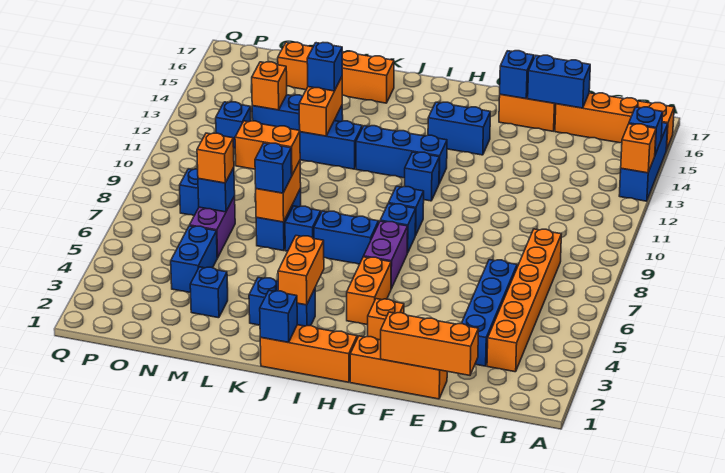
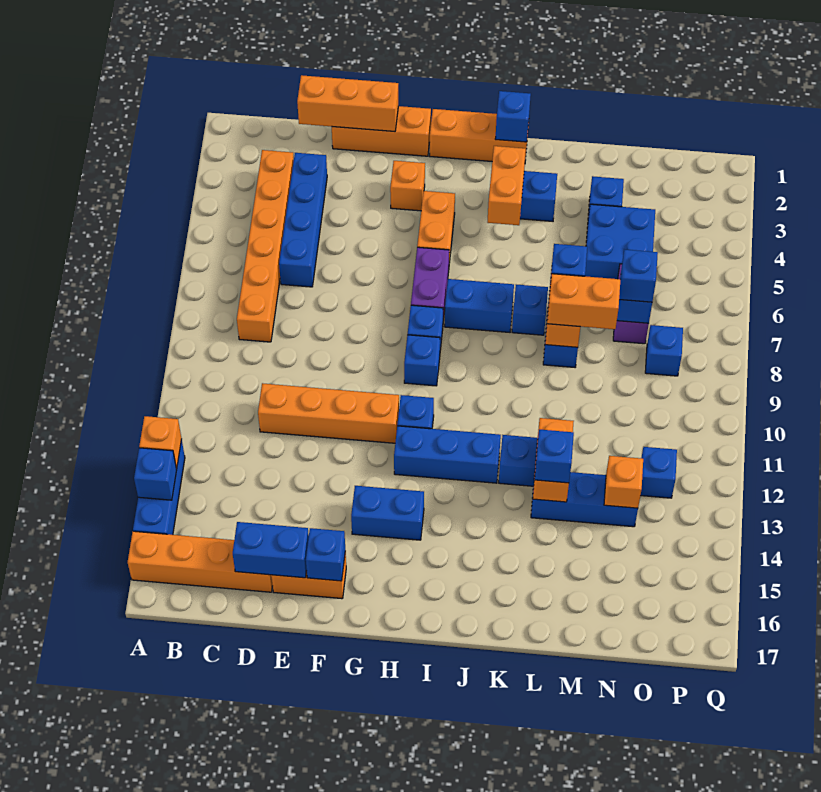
orange 1x4 brick [278,42,394,103] -> orange 1x4 brick moved to [258,383,399,443]
blue 1x2 brick [171,226,217,293] -> blue 2x2 brick [585,204,655,279]
orange 1x1 brick [197,133,234,183] -> blue 1x1 brick [619,250,658,302]

